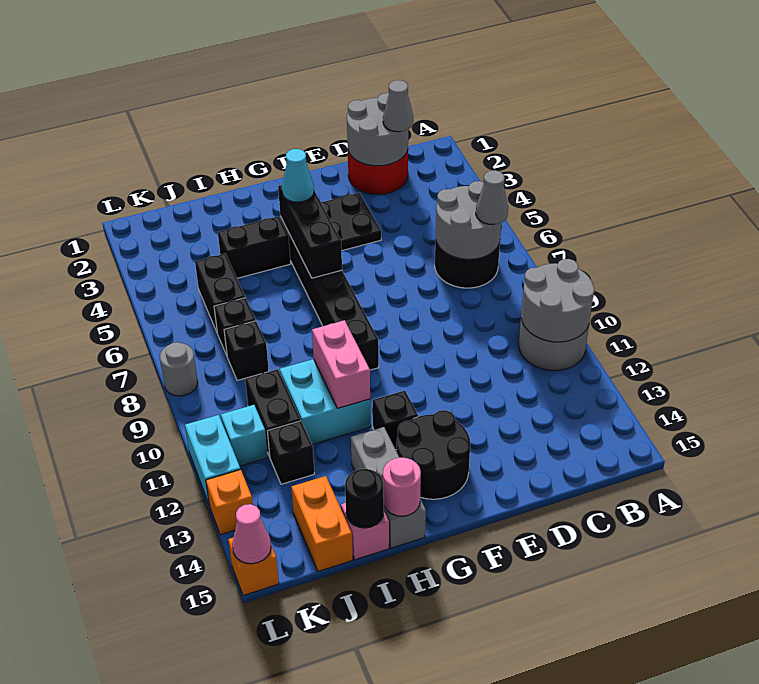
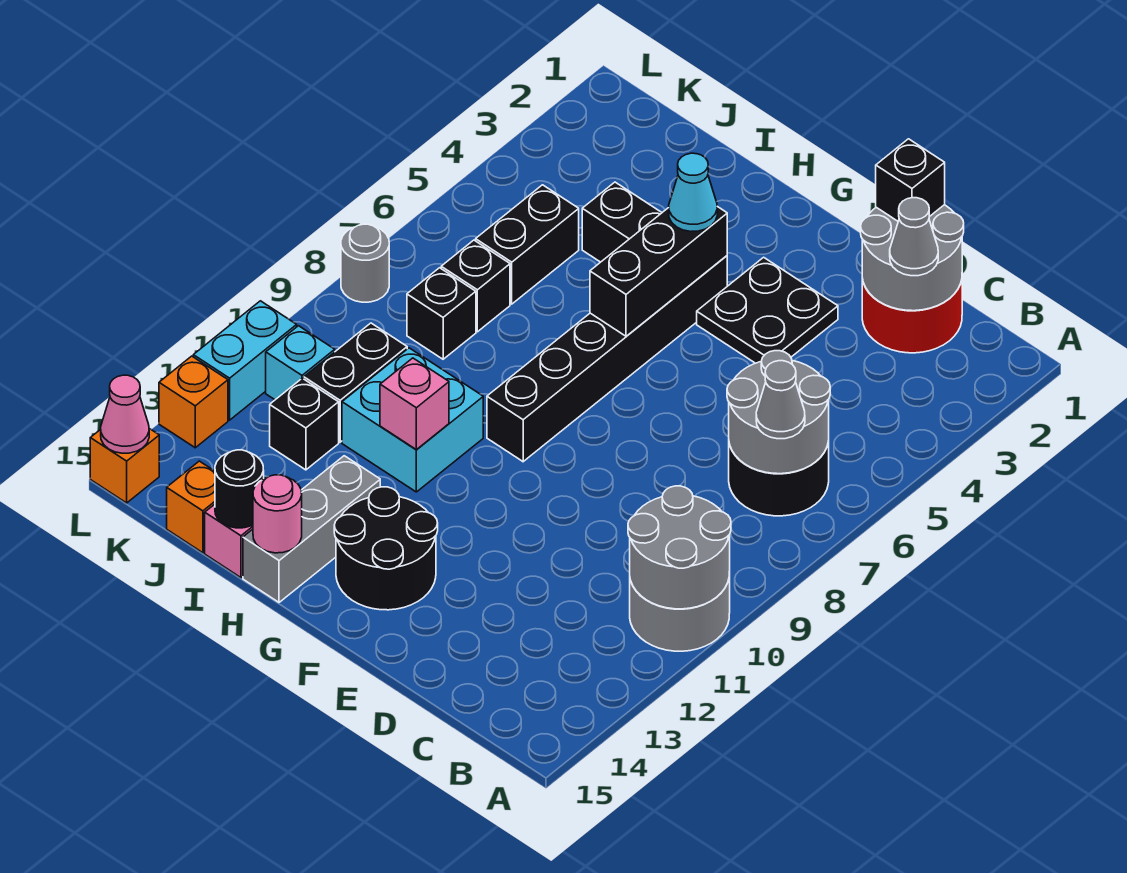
black 1x1 brick [373,391,418,450] -> black 1x1 brick moved to [876,139,945,221]
pink 1x2 brick [312,320,370,408] -> pink 1x1 brick [380,358,449,450]
orange 1x2 brick [291,476,353,572] -> orange 1x1 brick [167,461,215,553]

